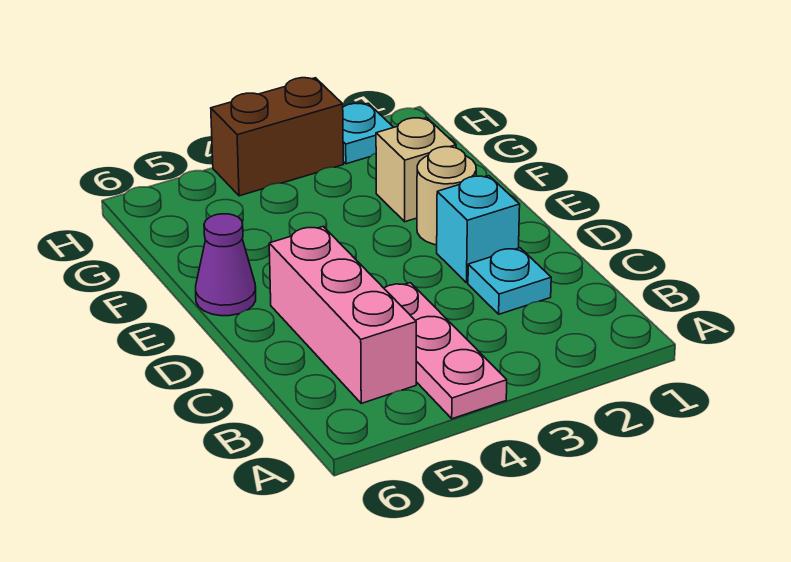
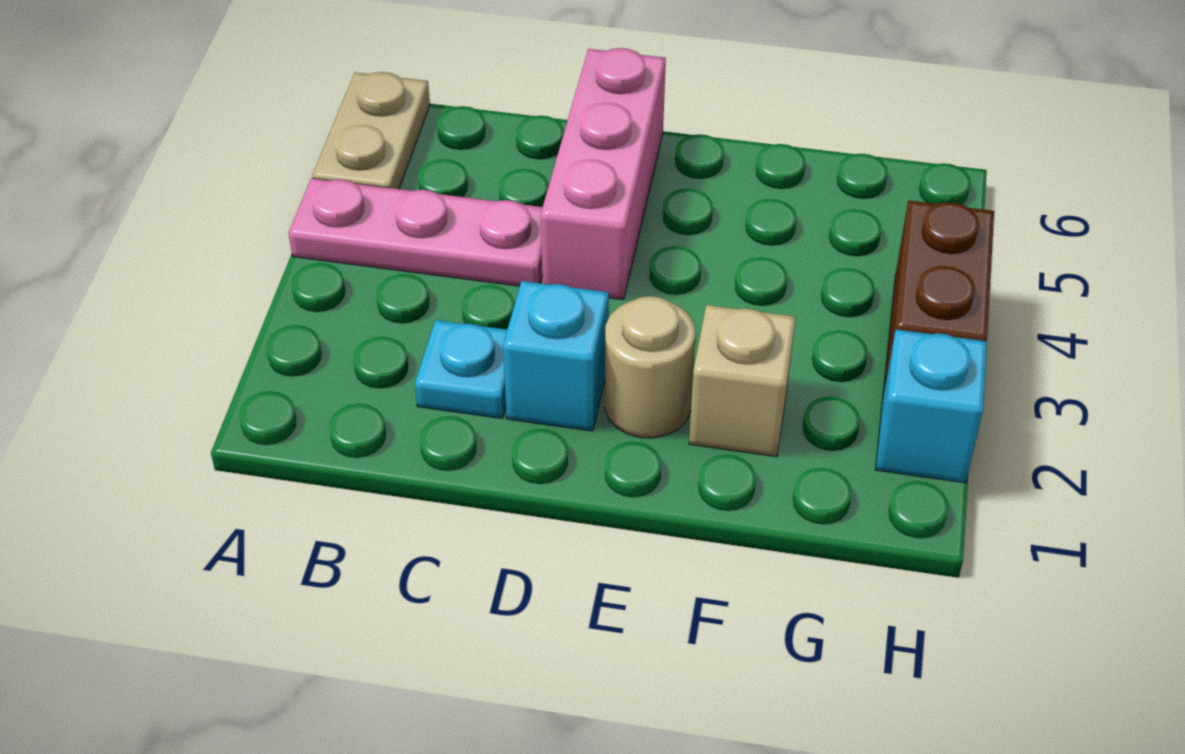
none -> tan 1x2 plate [312,72,430,189]
pink 1x3 brick [269,227,416,403] -> pink 1x3 brick turned to [541,48,666,300]
purple 1x1 cone [196,214,256,316] -> none
cyan 1x1 plate [343,103,393,164] -> cyan 1x1 brick [875,330,987,483]

